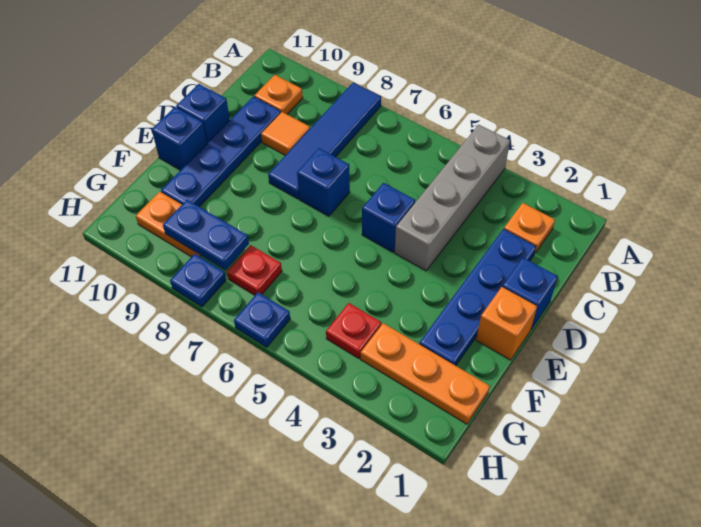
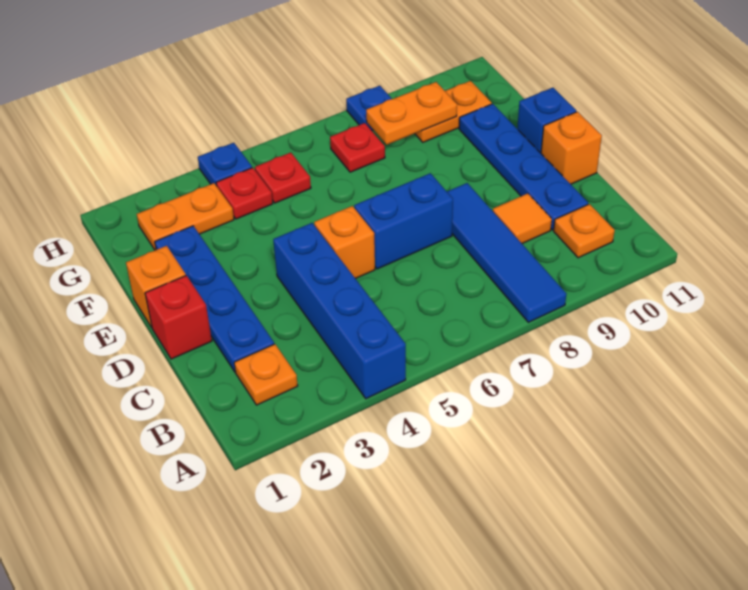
grey 1x4 brick [395,125,510,271] -> blue 1x4 brick [273,223,406,399]
blue 1x1 brick [502,258,558,329] -> red 1x1 brick [145,275,212,359]
blue 1x1 brick [362,183,415,252] -> orange 1x1 brick [314,206,375,279]
blue 1x1 brick [297,148,350,216] -> blue 1x2 brick [354,173,453,269]
blue 1x1 brick [176,84,230,143] -> orange 1x1 brick [541,112,602,184]
orange 1x3 plate [361,323,490,424] -> orange 1x2 plate [137,183,234,250]
none -> red 1x1 plate [255,153,311,203]
blue 1x2 plate [163,200,249,270] -> orange 1x2 plate [366,82,457,145]
blue 1x1 plate [234,292,290,347] -> blue 1x1 plate moved to [198,143,252,186]

